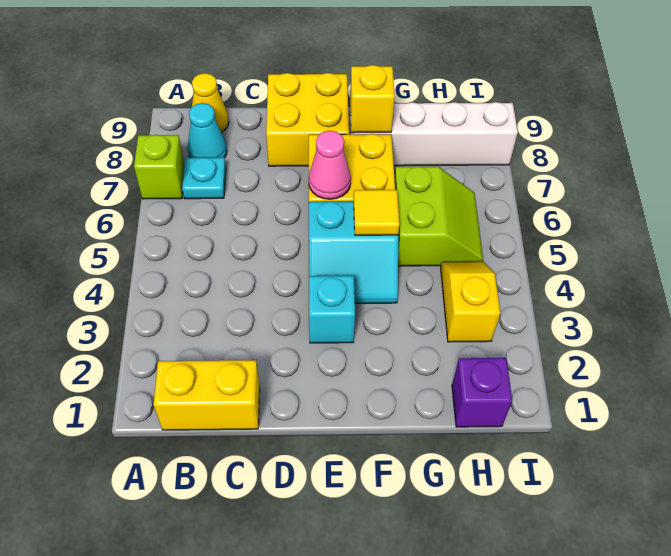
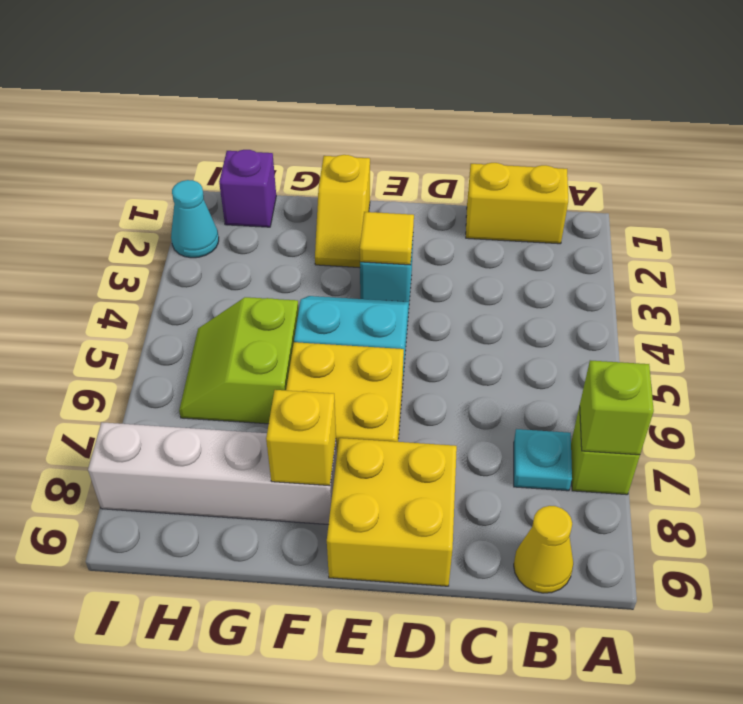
none -> lime 1x1 brick [580,360,654,455]
cyan 1x1 cone [188,103,227,158] -> cyan 1x1 cone moved to [171,180,219,258]
pink 1x1 cone [309,131,351,199] -> none
yellow 1x1 tile [354,190,400,235] -> yellow 1x1 tile moved to [360,212,414,265]
yellow 1x2 slope [441,262,500,342] -> yellow 1x2 slope moved to [315,155,370,268]

